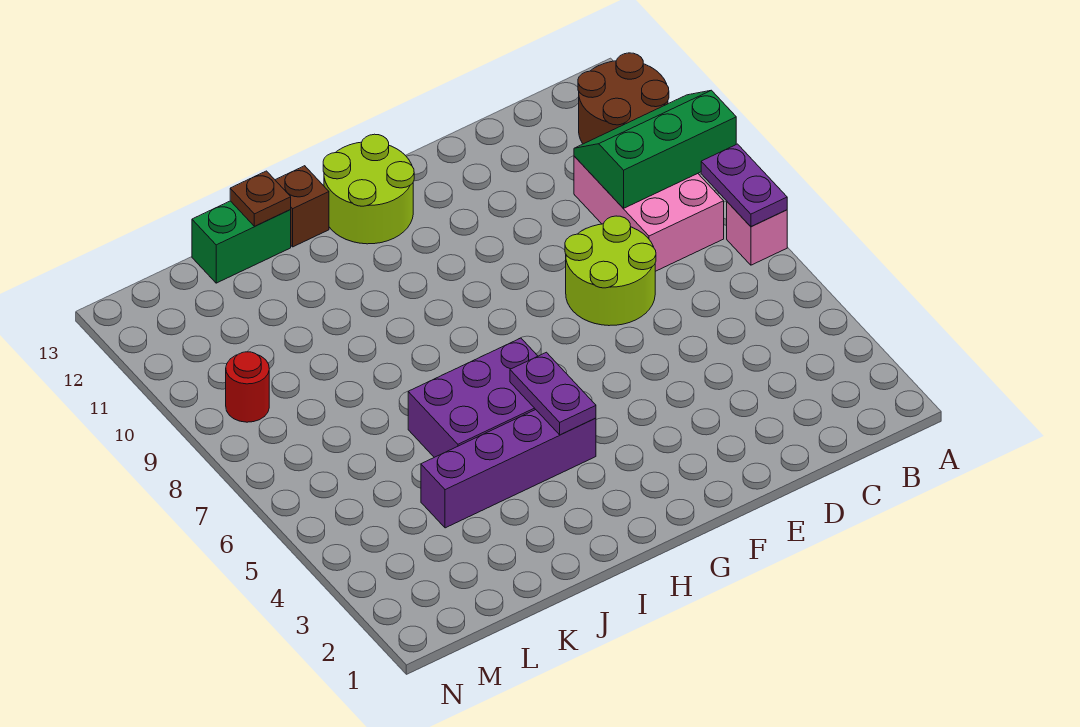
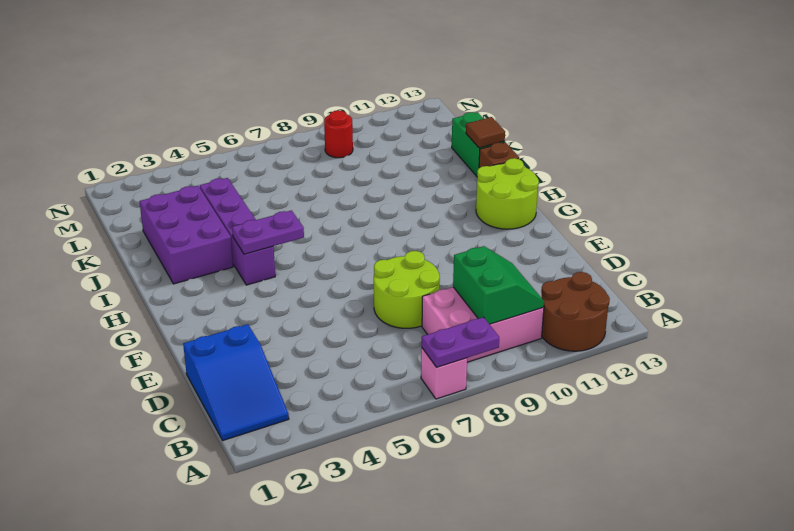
green 2x3 slope [574,90,736,208] -> green 2x2 slope [453,246,544,324]
none -> blue 2x3 slope [183,324,289,440]
purple 2x3 brick [408,338,537,457] -> purple 2x3 brick moved to [140,186,233,284]
brown 1x1 plate [230,171,291,226] -> brown 1x1 tile [466,117,505,148]

